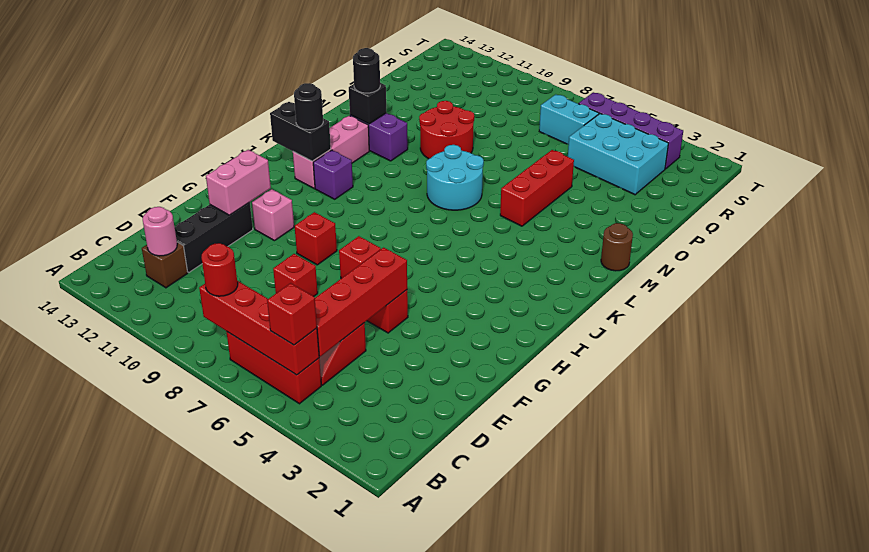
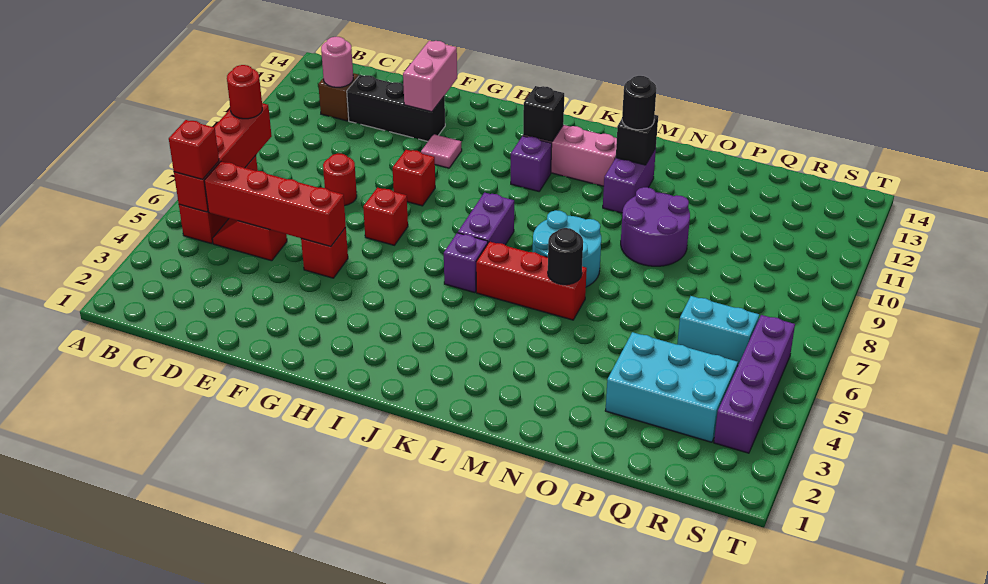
red 1x1 brick [273,254,318,296] -> red 1x1 round brick [323,154,357,206]
pink 1x2 brick [206,150,271,215] -> pink 1x2 brick turned to [403,41,457,112]
pink 1x1 brick [252,189,294,241] -> pink 1x1 tile [421,134,462,168]
none -> purple 1x1 brick [444,233,488,293]
none -> purple 1x2 brick [458,193,514,245]
black 1x2 brick [270,102,331,161] -> black 1x1 brick [523,86,564,142]
black 1x1 round brick [294,83,323,130] -> black 1x1 round brick moved to [548,228,583,285]
brown 1x1 round brick [601,223,633,271] -> none
red 1x3 brick [500,150,574,226] -> red 1x3 brick moved to [476,242,587,320]
red 2x2 round brick [419,101,474,159] -> purple 2x2 round brick [621,187,690,266]
cyan 2x3 brick [567,113,668,195] -> cyan 2x3 brick turned to [605,332,738,442]
cyan 1x2 brick [539,94,599,145] -> cyan 1x2 brick turned to [677,296,759,366]

